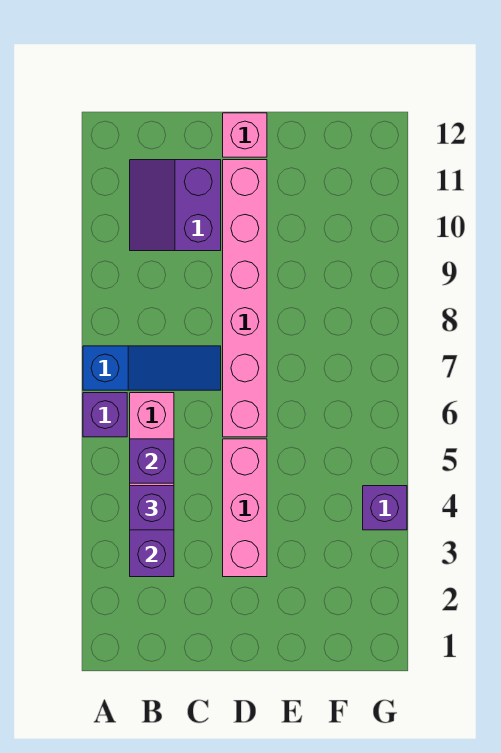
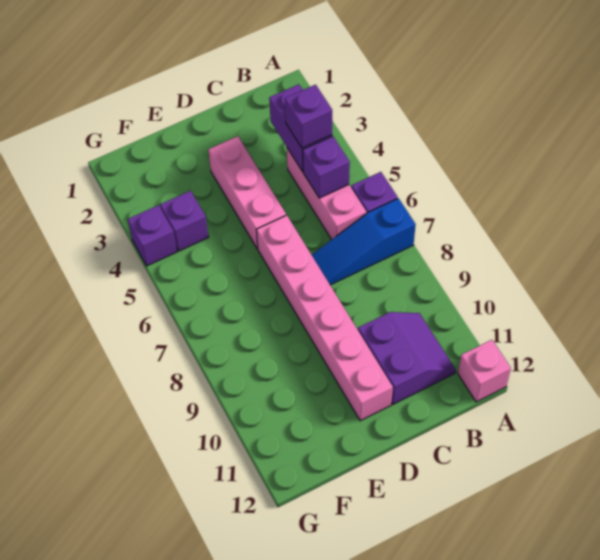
pink 1x1 brick [223,113,267,157] -> pink 1x1 brick moved to [458,340,511,402]
none -> purple 1x1 brick [160,191,208,251]

